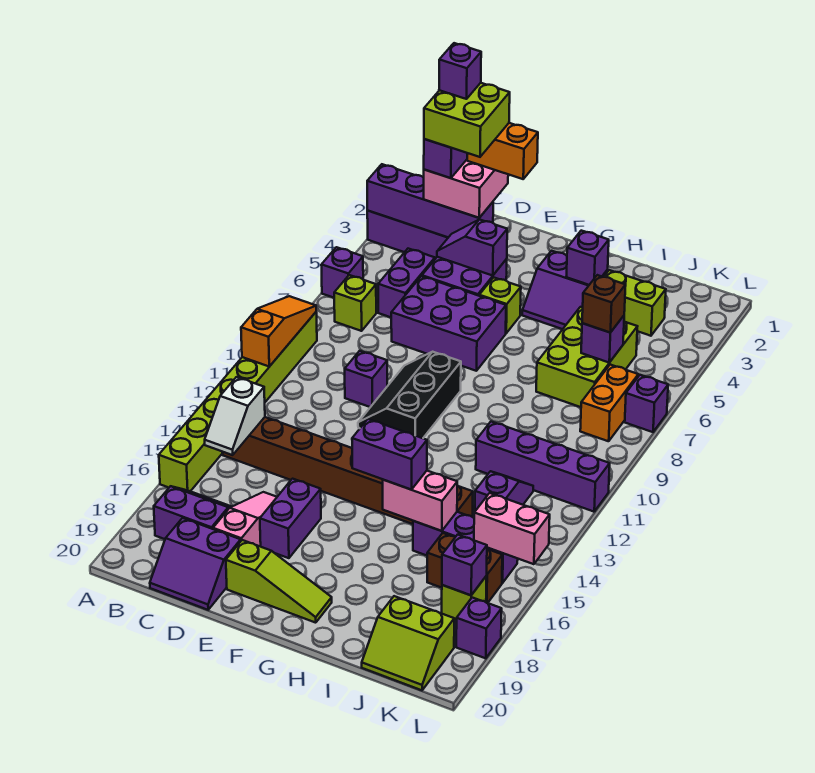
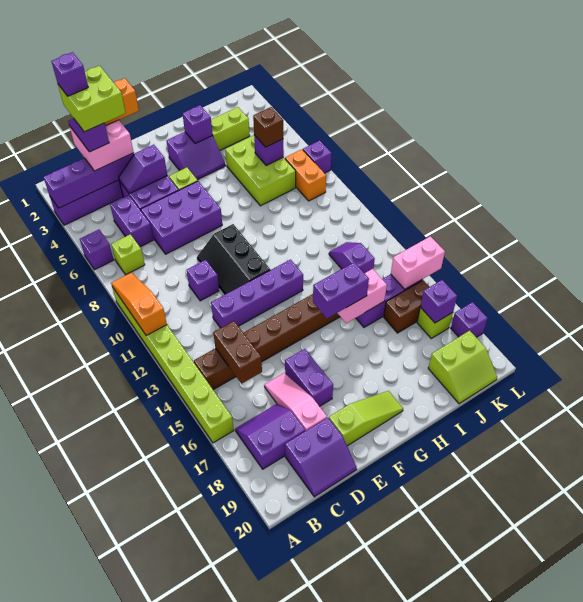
white 1x2 slope [205,377,265,455] -> none
none -> brown 1x2 brick [213,321,262,384]
purple 1x4 brick [476,422,610,512] -> purple 1x4 brick moved to [211,260,303,328]

